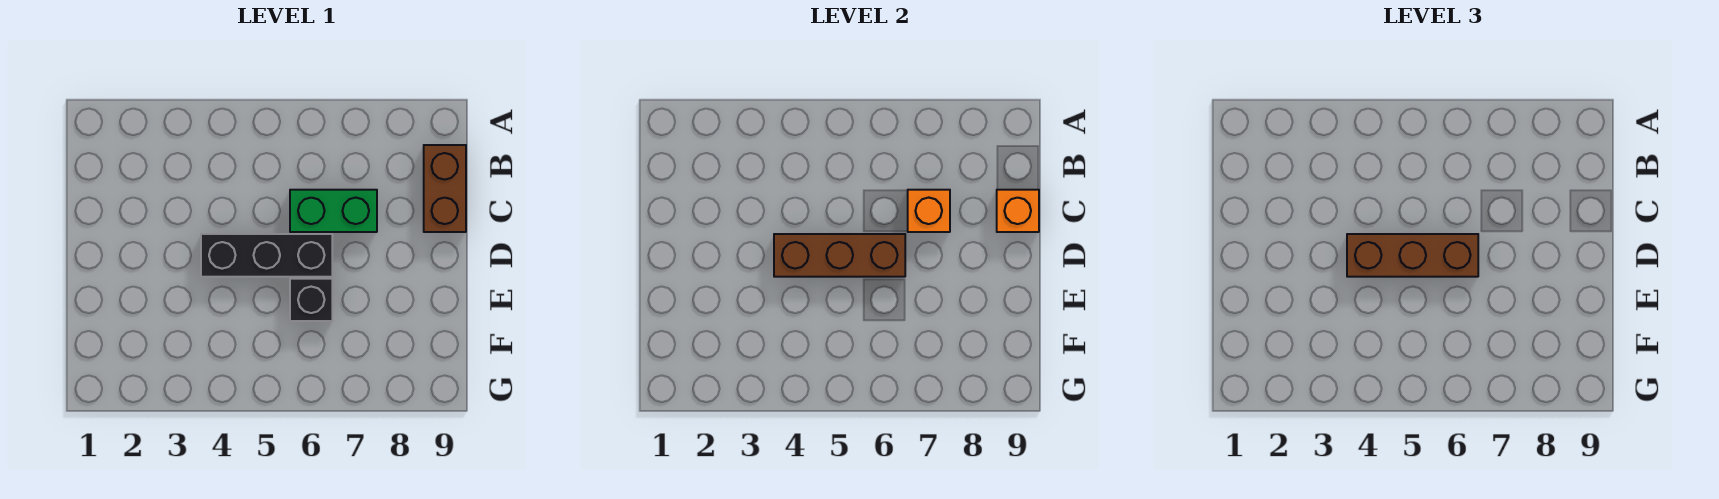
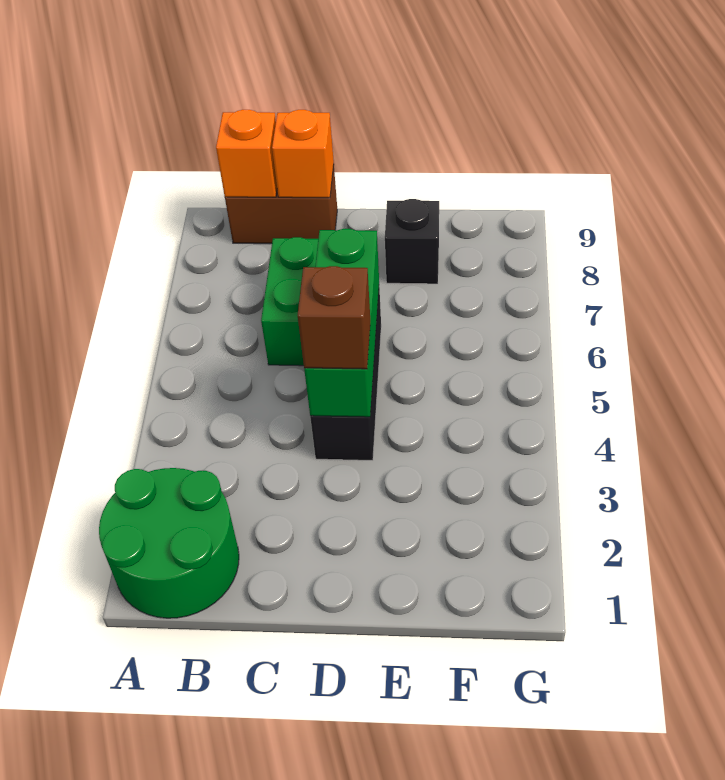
none -> green 2x2 round brick [99,468,239,618]
orange 1x1 brick [908,190,950,232] -> orange 1x1 brick moved to [216,110,277,197]
brown 1x3 brick [774,234,905,277] -> green 1x3 brick [304,229,379,417]
brown 1x3 brick [1347,234,1478,277] -> brown 1x1 brick [298,266,370,369]
black 1x1 brick [290,279,332,321] -> black 1x1 brick moved to [385,199,439,284]

